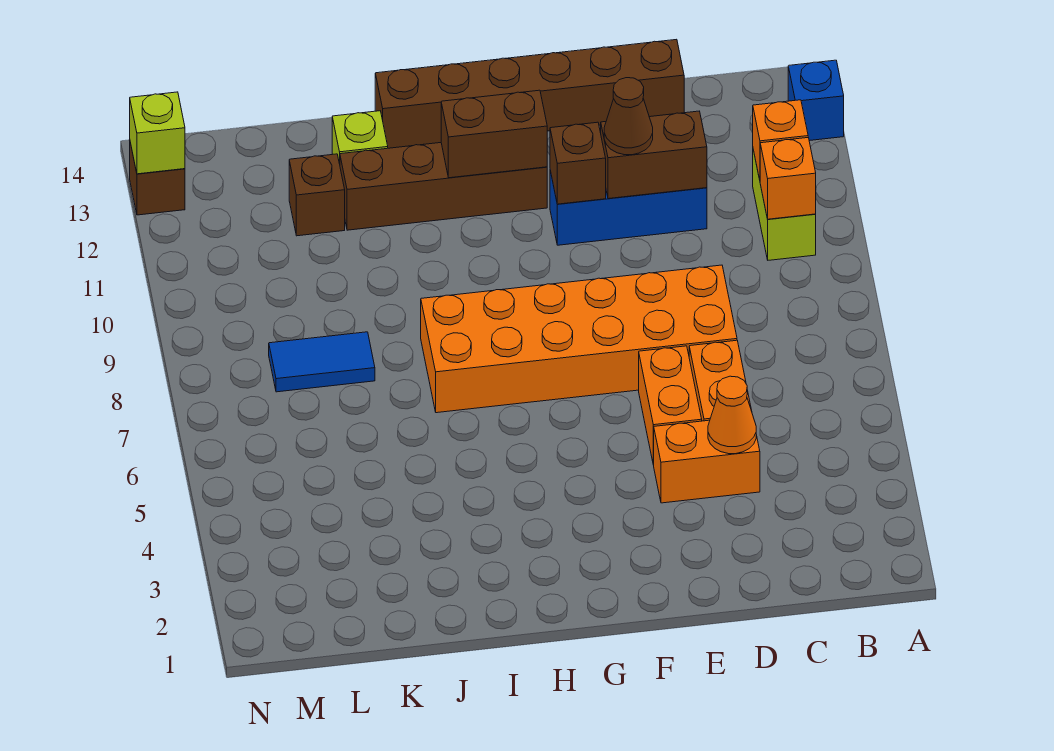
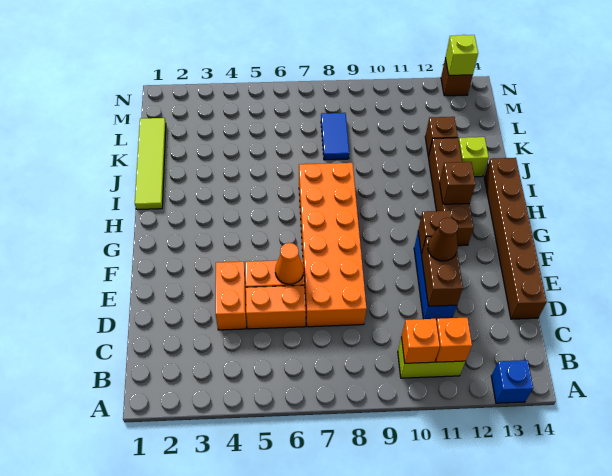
orange 1x1 cone [708,376,756,454] -> orange 1x1 cone moved to [275,243,304,284]
brown 1x2 brick [441,90,547,178] -> brown 1x1 brick [439,162,475,204]
none -> lime 1x4 tile [135,118,166,210]

